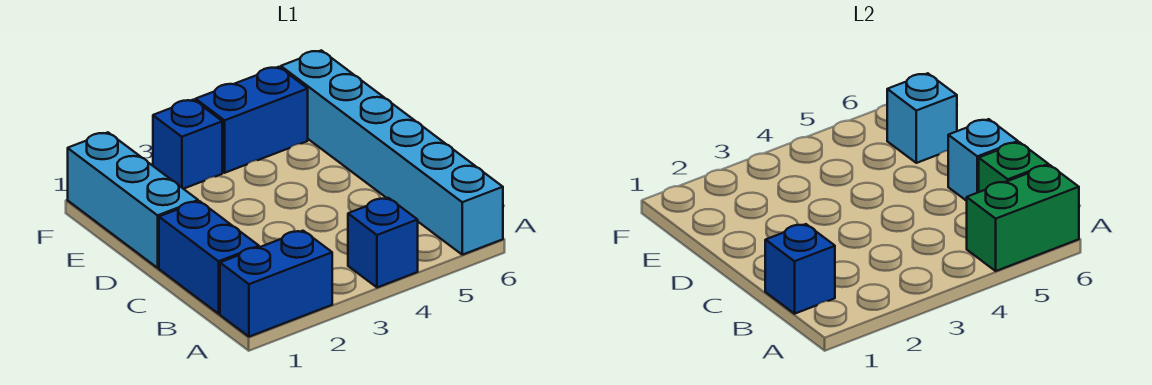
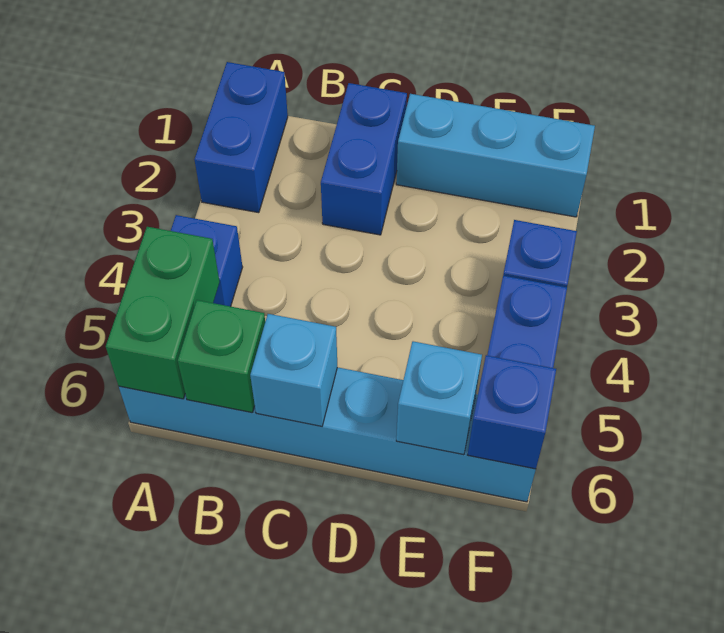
blue 1x2 brick [159,201,259,314] -> blue 1x2 brick turned to [321,83,407,235]
blue 1x1 brick [765,224,835,314] -> blue 1x1 brick moved to [468,355,556,469]

